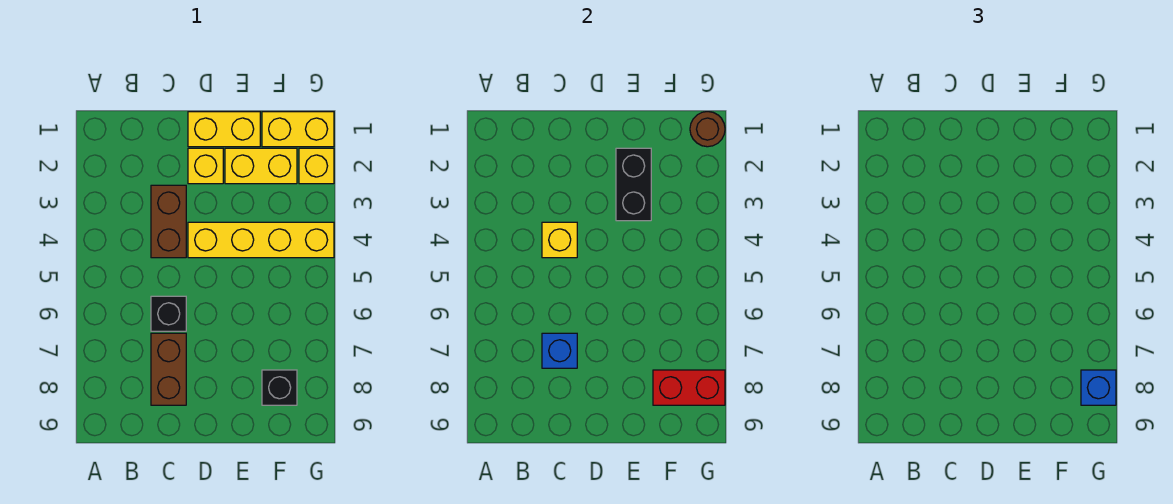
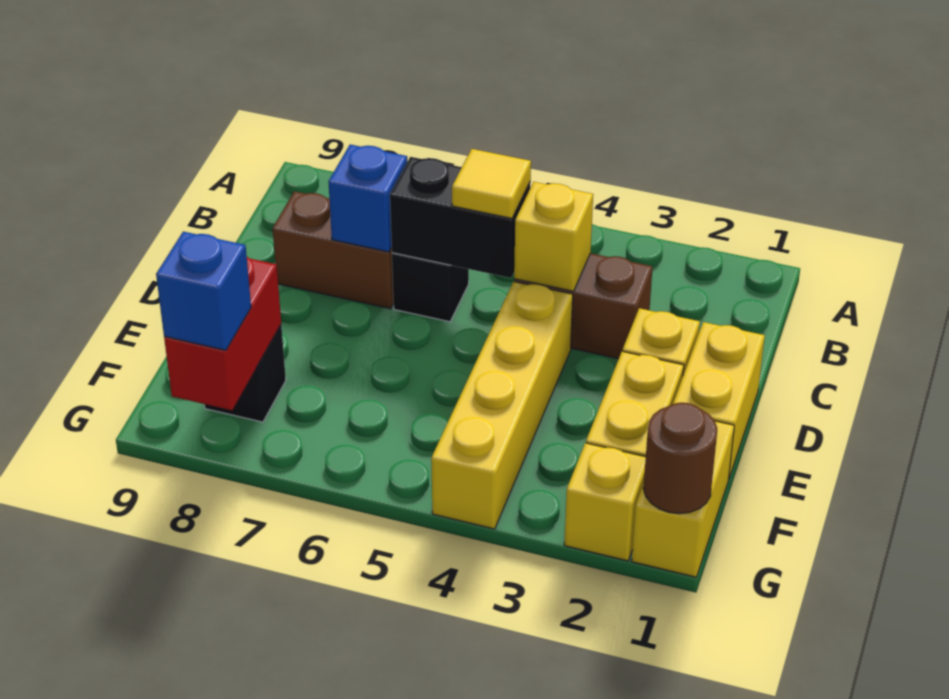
none -> yellow 1x1 tile [452,149,531,218]
black 1x2 brick [616,148,651,221] -> black 1x2 brick moved to [390,157,531,278]

